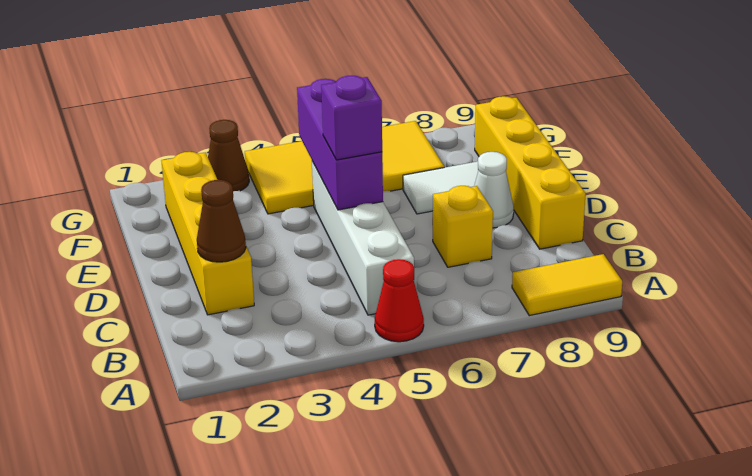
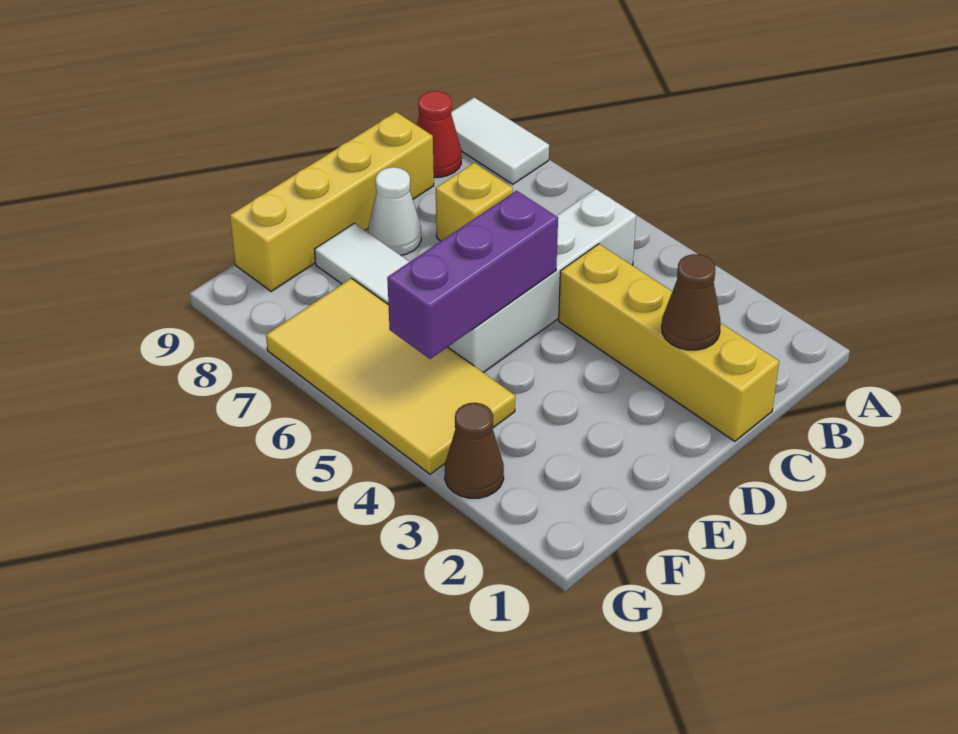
red 1x1 cone [375,259,424,342] -> red 1x1 cone moved to [417,91,462,177]
yellow 1x2 tile [512,254,622,316] -> white 1x2 tile [451,97,549,184]
yellow 1x4 brick [161,152,254,315] -> yellow 1x4 brick turned to [559,244,779,441]
purple 1x1 brick [321,75,382,160] -> none

